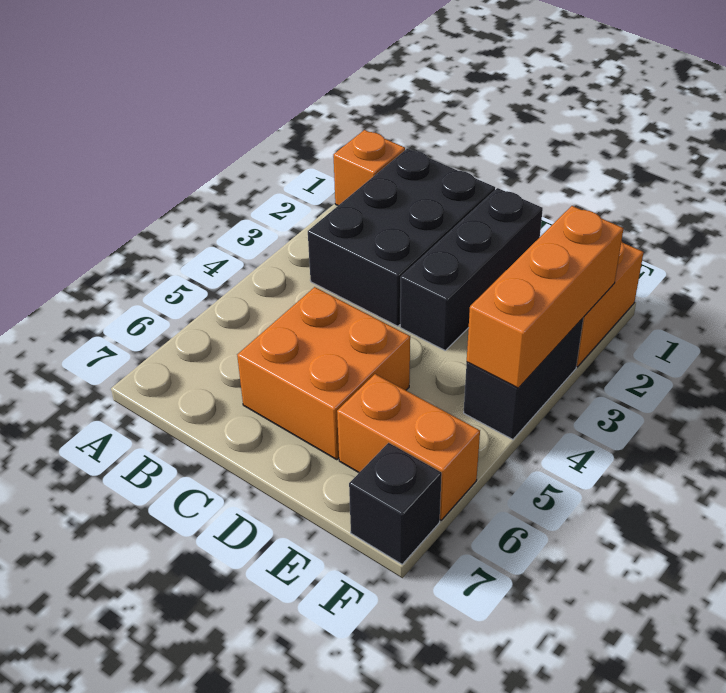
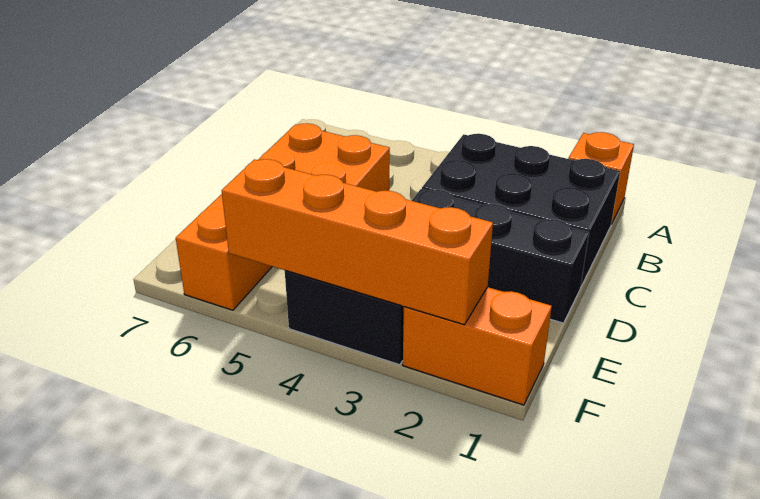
orange 1x3 brick [467,206,624,388] -> orange 1x4 brick [222,159,493,325]
black 1x1 brick [349,443,442,564] -> none

